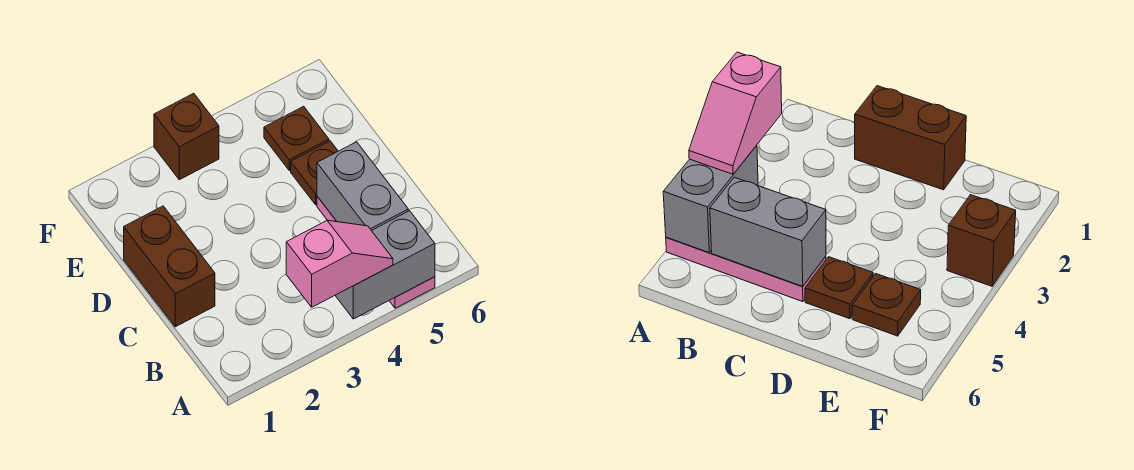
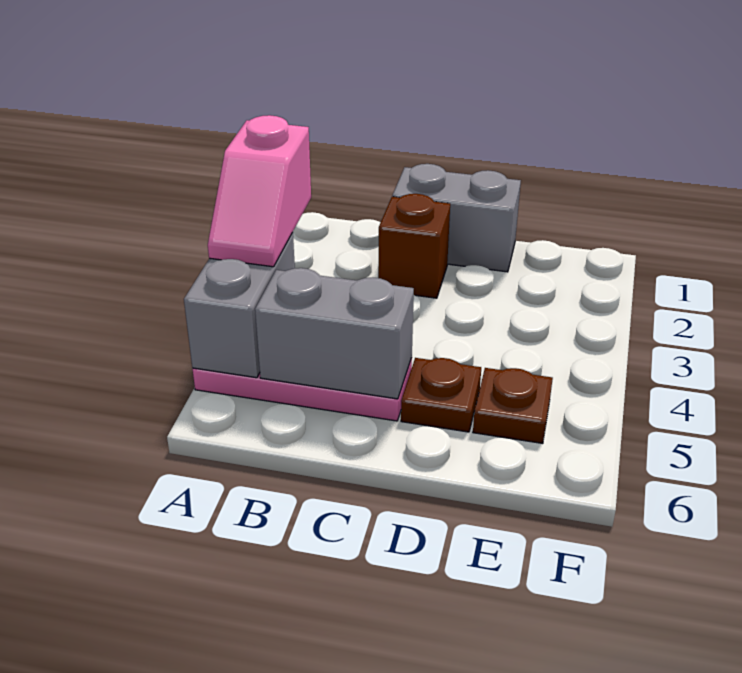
brown 1x2 brick [124,206,215,327] -> grey 1x2 brick [392,164,521,272]
brown 1x1 brick [154,93,219,180] -> brown 1x1 brick moved to [378,194,450,298]

